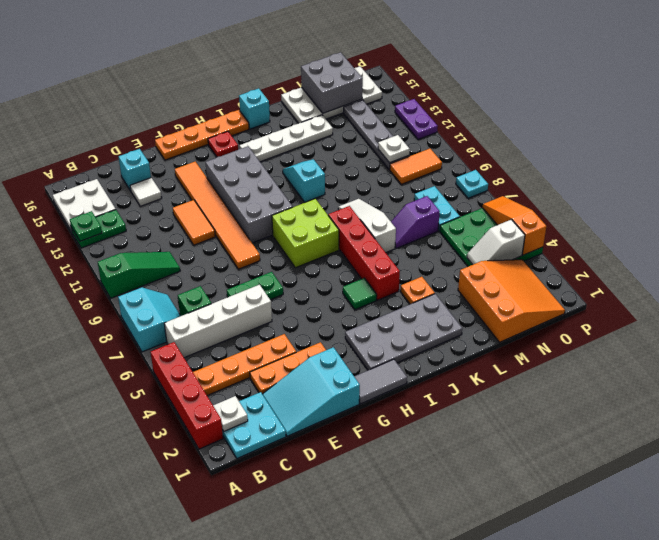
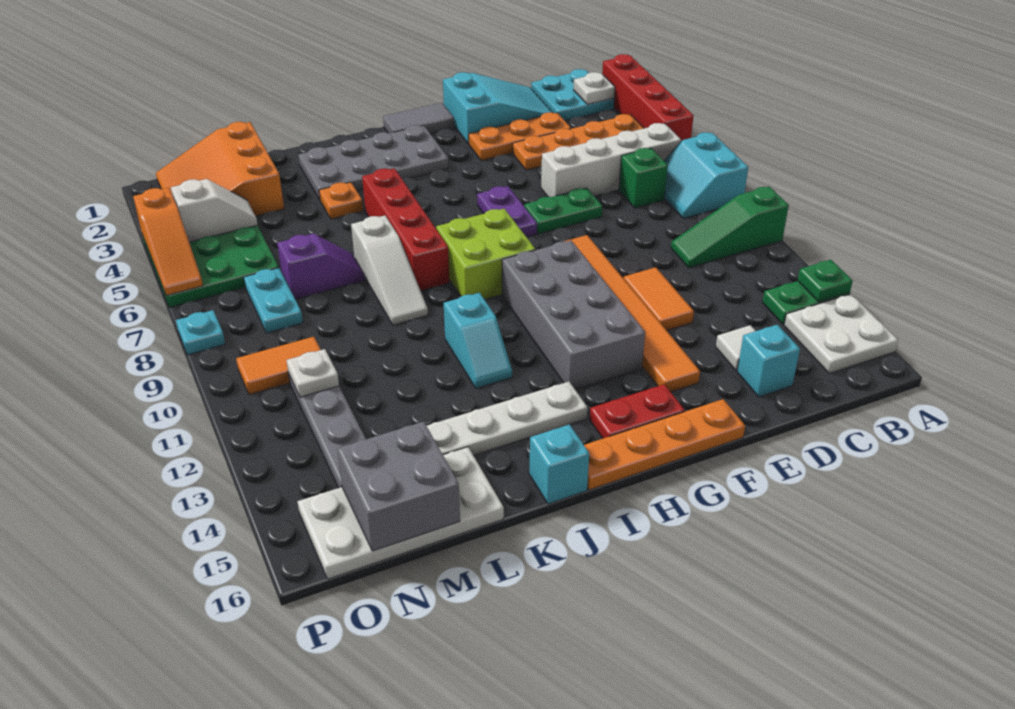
red 1x1 plate [208,131,238,157] -> red 1x2 plate [590,384,685,438]
green 1x1 tile [343,278,377,310] -> none
purple 1x2 plate [395,99,438,139] -> purple 1x2 plate moved to [477,186,537,237]

